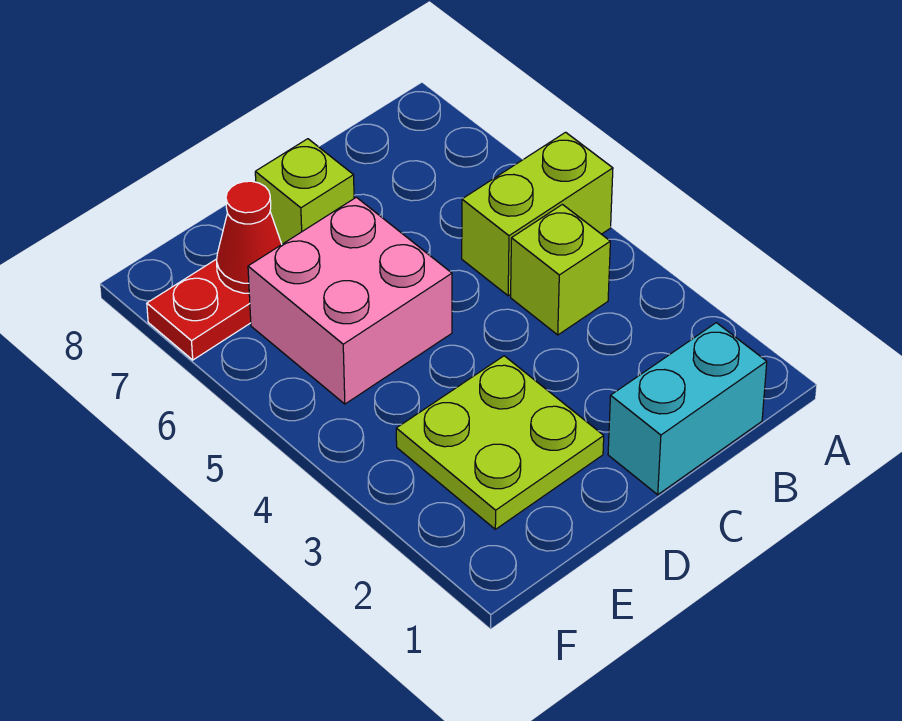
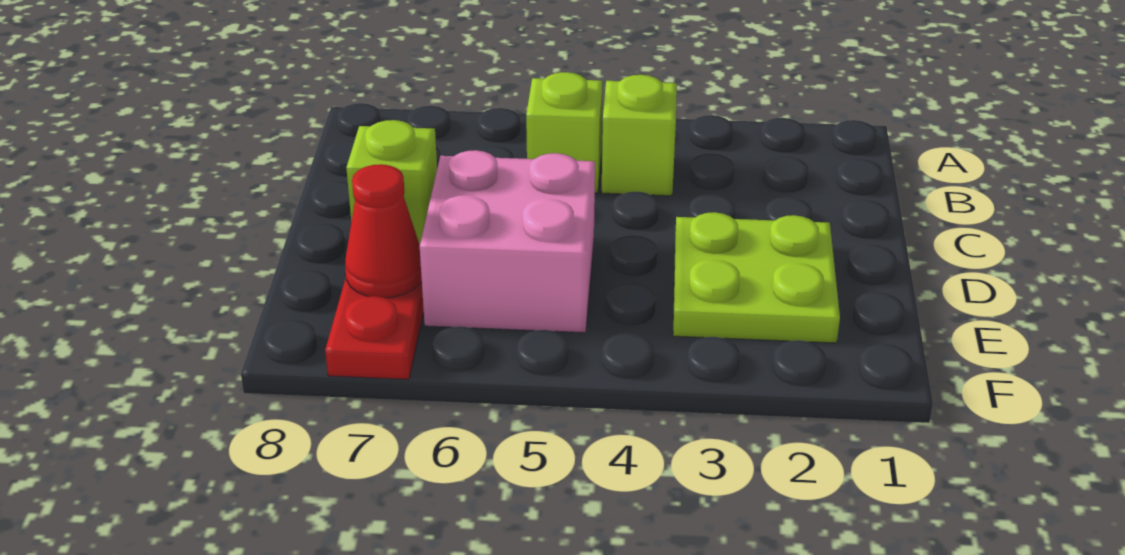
lime 1x2 brick [462,132,613,296] -> lime 1x1 brick [526,72,602,193]
cyan 1x2 brick [608,323,767,495] -> none

